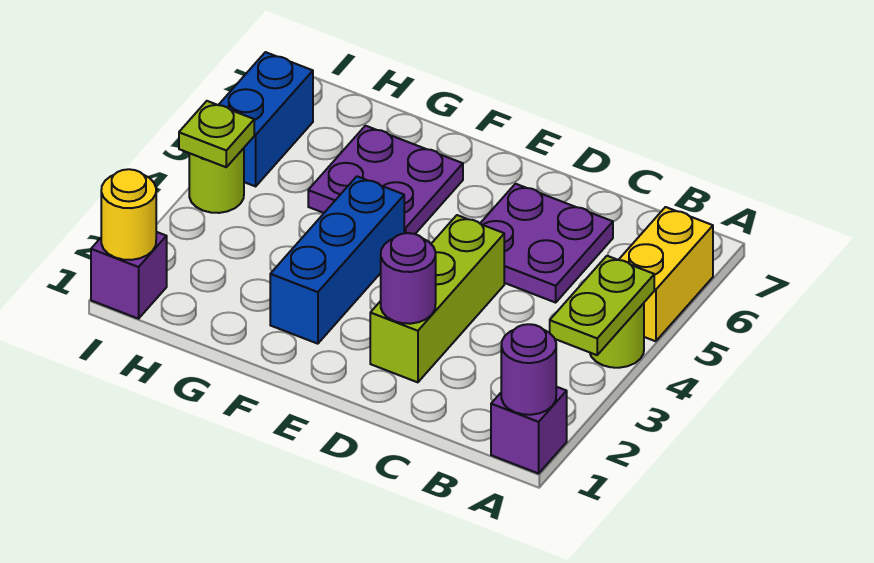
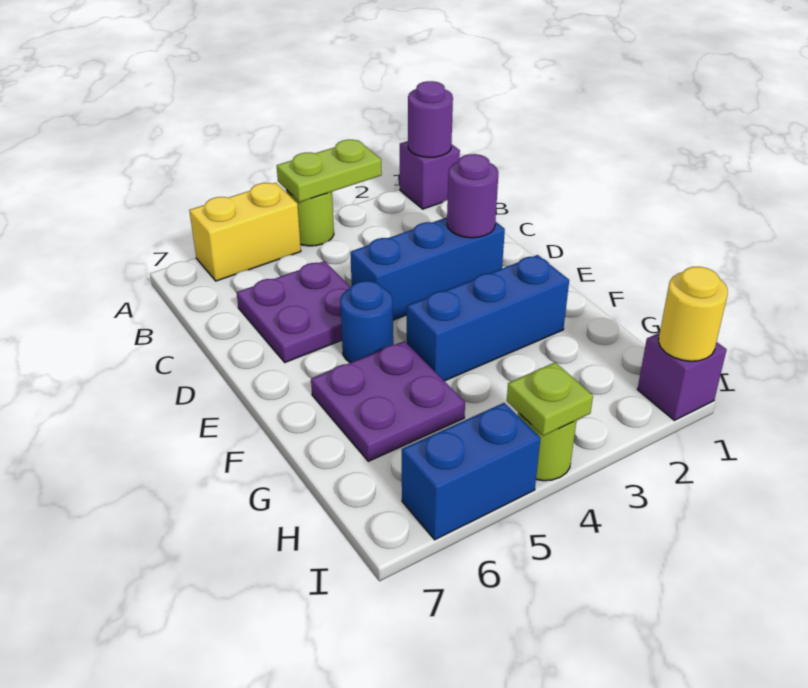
lime 1x3 brick [370,215,504,382] -> blue 1x3 brick [350,217,505,320]
none -> blue 1x1 round brick [340,281,393,363]

